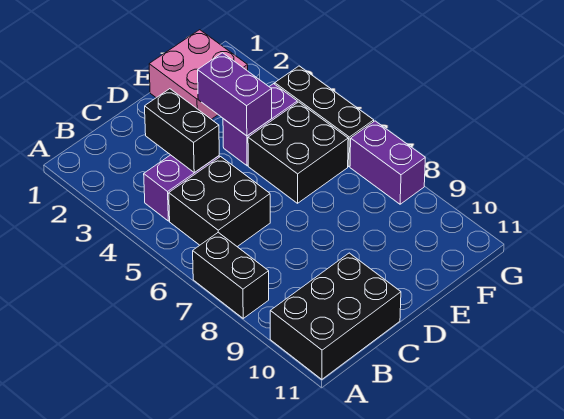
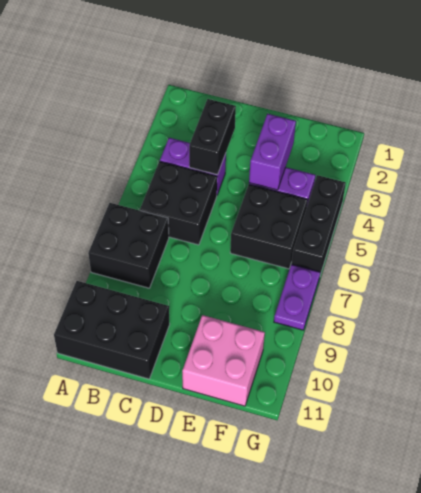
black 1x2 brick [193,232,269,318] -> black 2x2 brick [88,203,169,288]
pink 2x2 brick [149,30,248,119] -> pink 2x2 brick moved to [182,315,265,406]
purple 1x2 brick [350,121,425,204] -> purple 1x2 plate [274,264,320,330]

